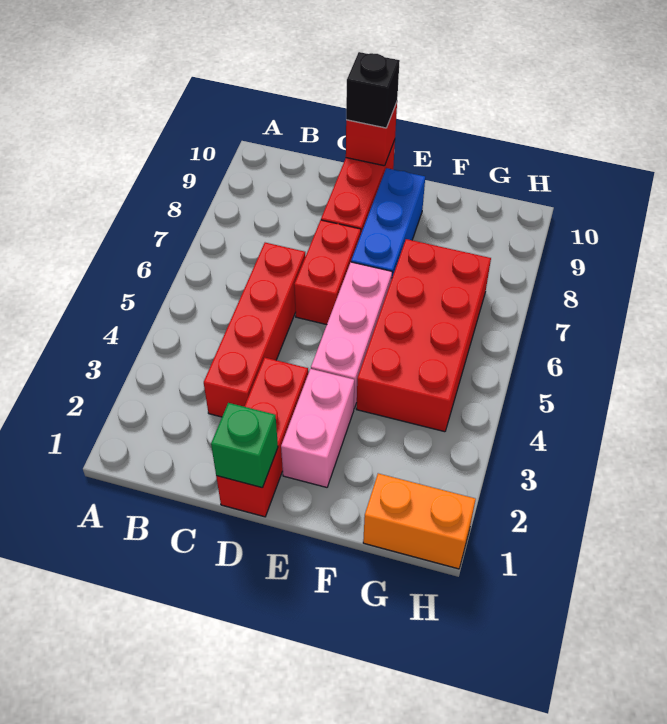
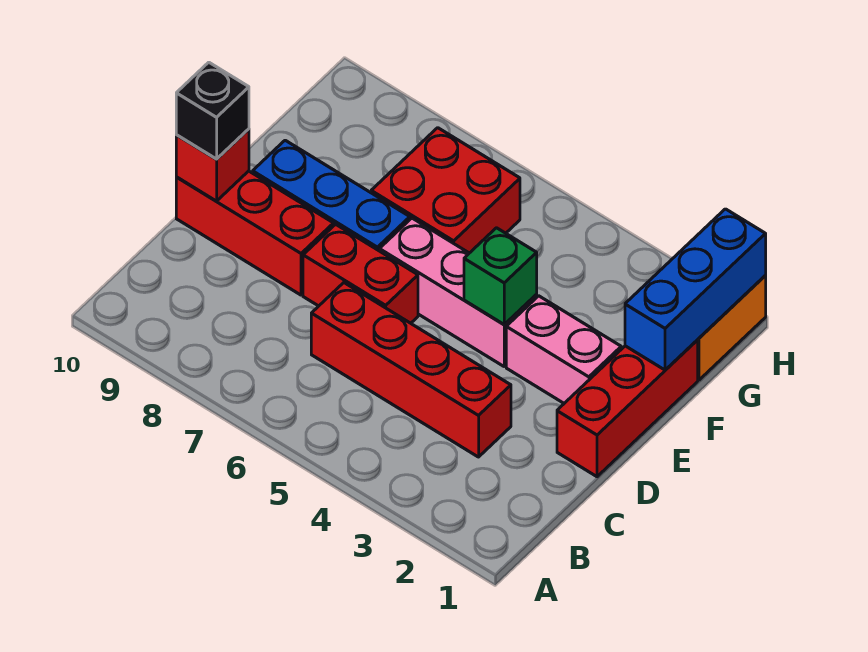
red 1x3 brick [216,358,308,517] -> red 1x3 brick turned to [557,340,698,477]
green 1x1 brick [211,403,278,488] -> green 1x1 brick moved to [464,228,537,325]
none -> blue 1x3 brick [625,209,766,370]
red 2x4 brick [357,239,491,432] -> red 2x2 brick [371,128,520,253]

